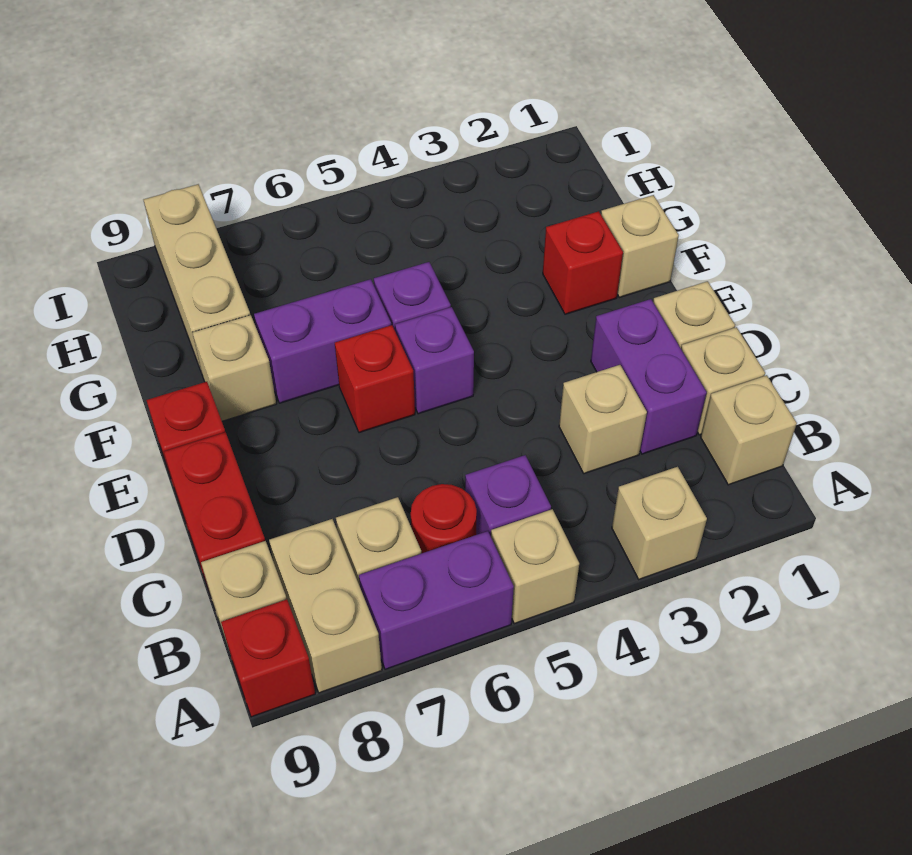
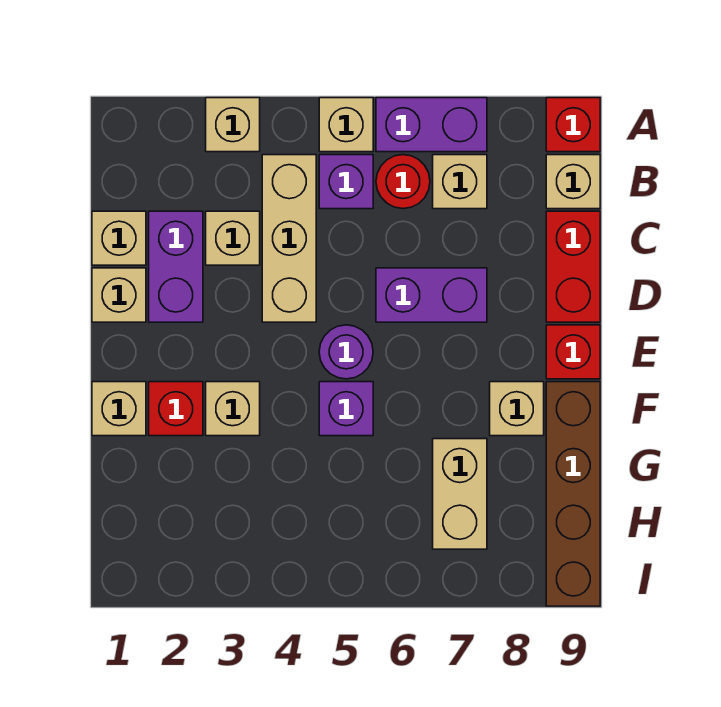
tan 1x2 brick [269,519,382,693] -> tan 1x2 brick moved to [433,439,487,549]
tan 1x1 brick [701,375,797,485] -> tan 1x1 brick moved to [206,382,260,436]
purple 1x1 brick [395,307,474,414] -> purple 1x1 round brick [319,325,373,379]
red 1x1 brick [335,325,415,433] -> none
purple 1x2 brick [254,279,391,403] -> purple 1x2 brick moved to [376,268,487,322]
none -> brown 1x4 brick [546,382,600,606]
tan 1x3 brick [144,184,250,373] -> tan 1x3 brick moved to [262,155,316,322]

